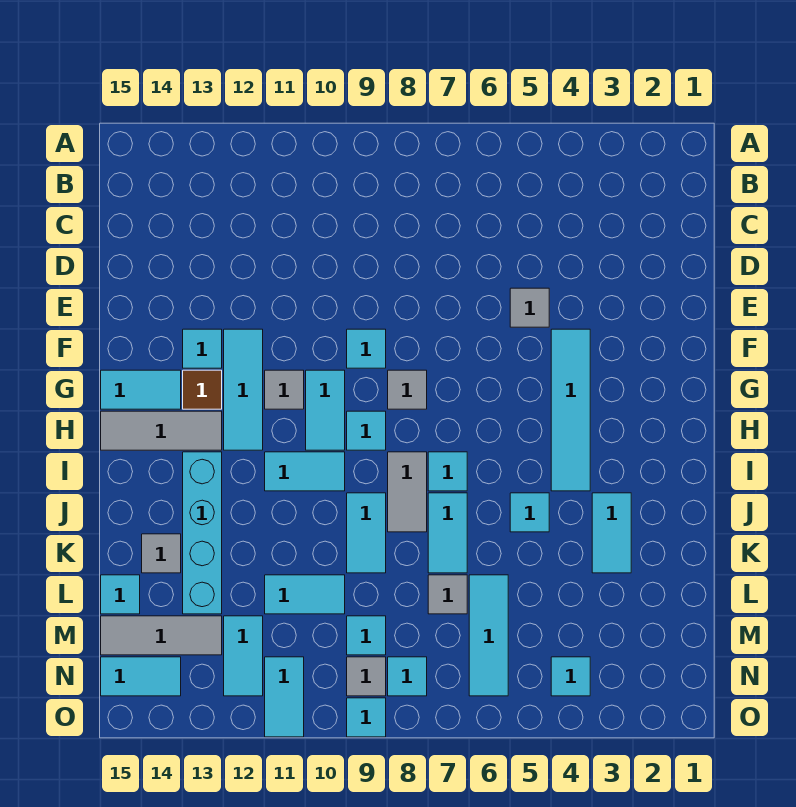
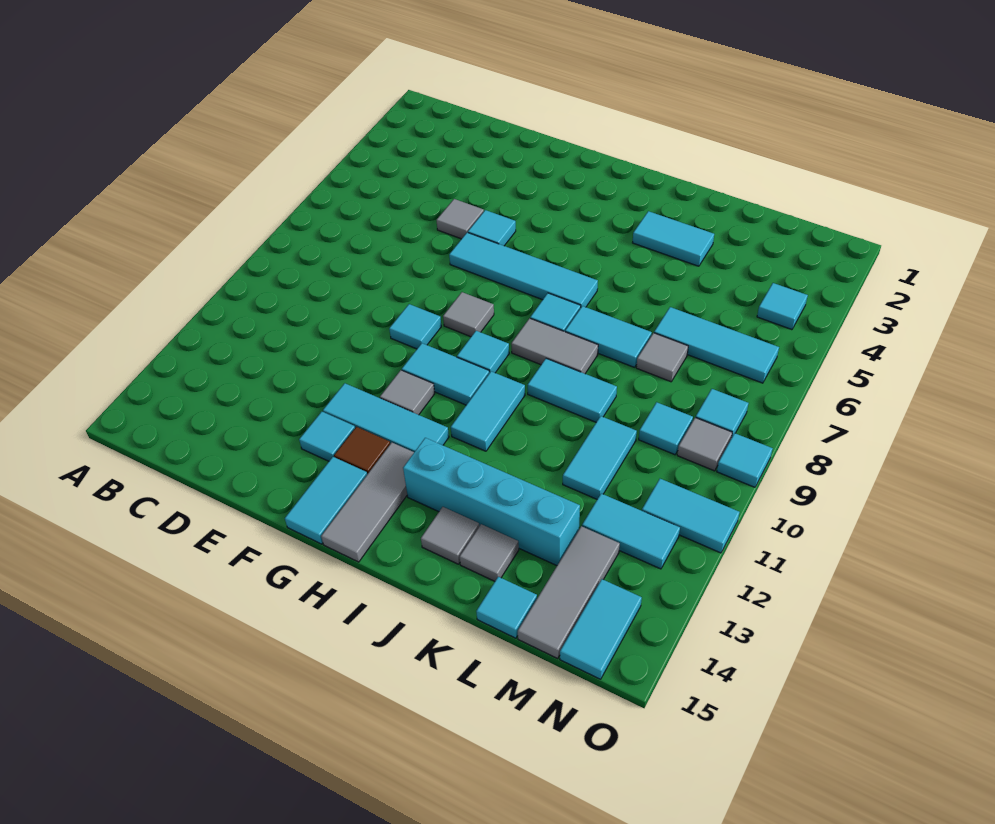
cyan 1x4 tile [551,329,590,491] -> cyan 1x4 tile moved to [449,232,598,308]
cyan 1x1 tile [510,493,549,532] -> cyan 1x1 tile moved to [468,210,516,246]
none -> grey 1x1 tile [421,507,479,564]

